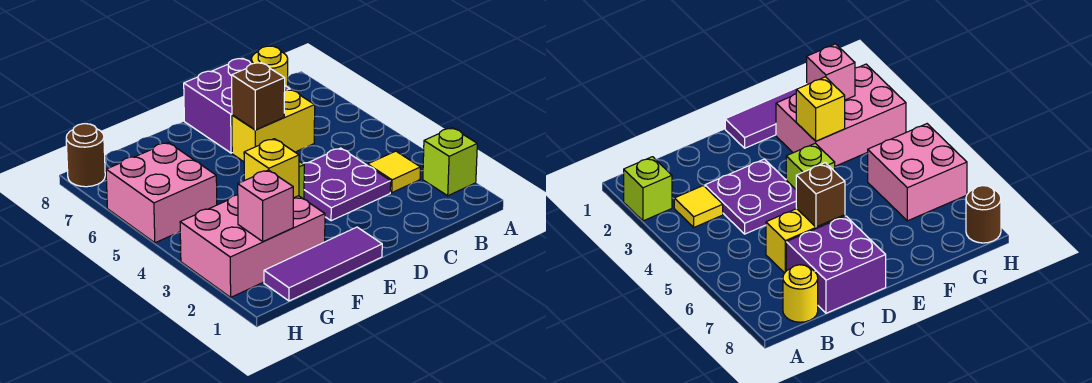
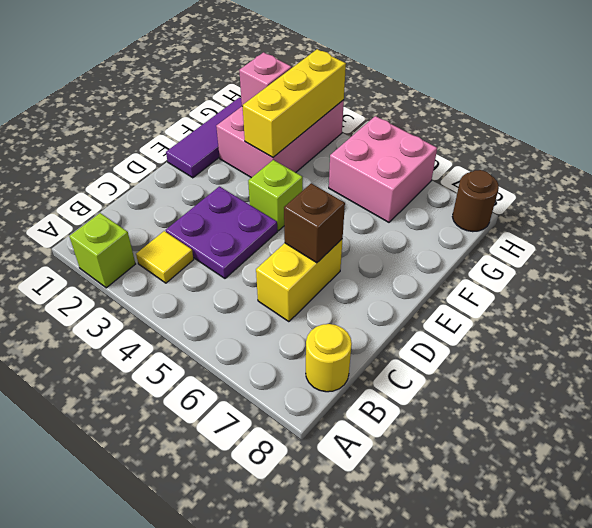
purple 2x2 brick [184,58,290,153] -> none
yellow 1x1 brick [244,139,299,198] -> yellow 1x3 brick [243,49,346,157]

